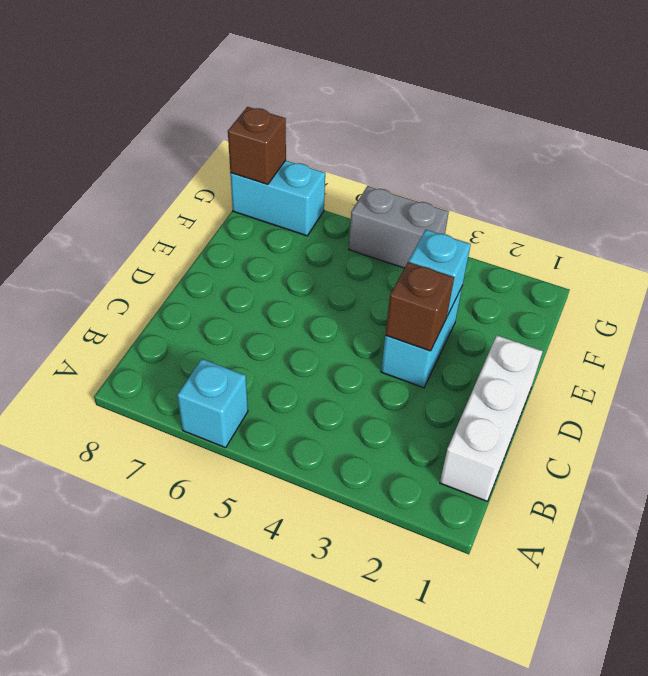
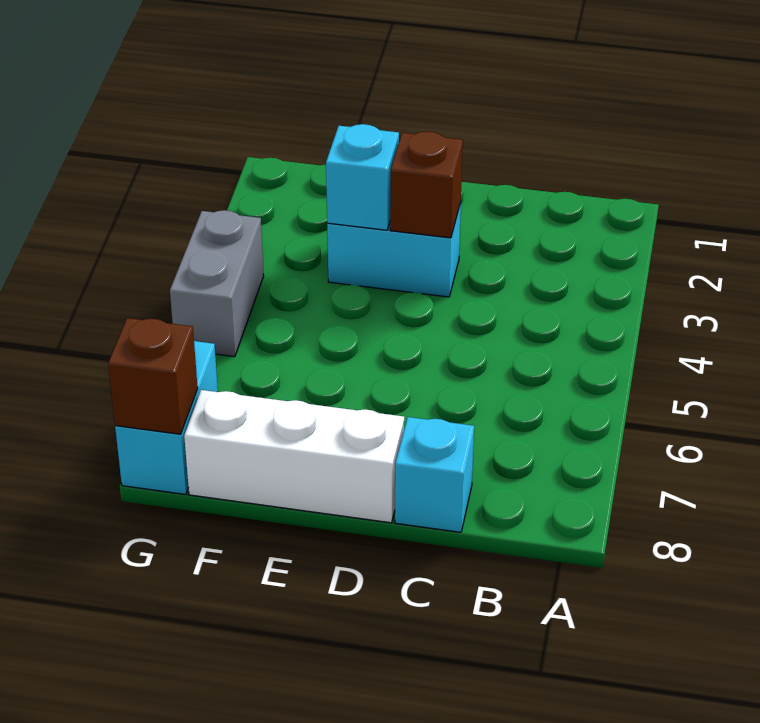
cyan 1x1 brick [177,359,248,448] -> cyan 1x1 brick moved to [395,417,474,532]
white 1x3 brick [440,336,543,501] -> white 1x3 brick moved to [184,390,404,523]

